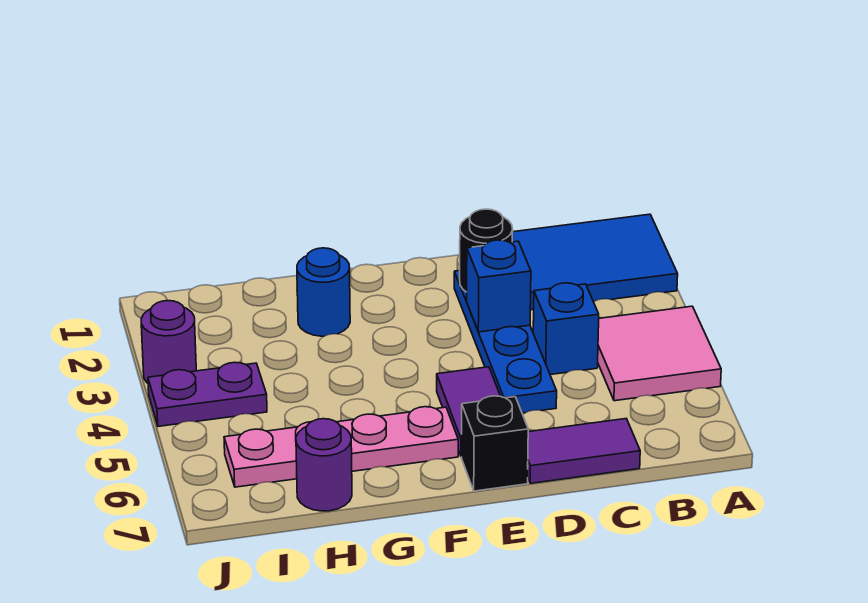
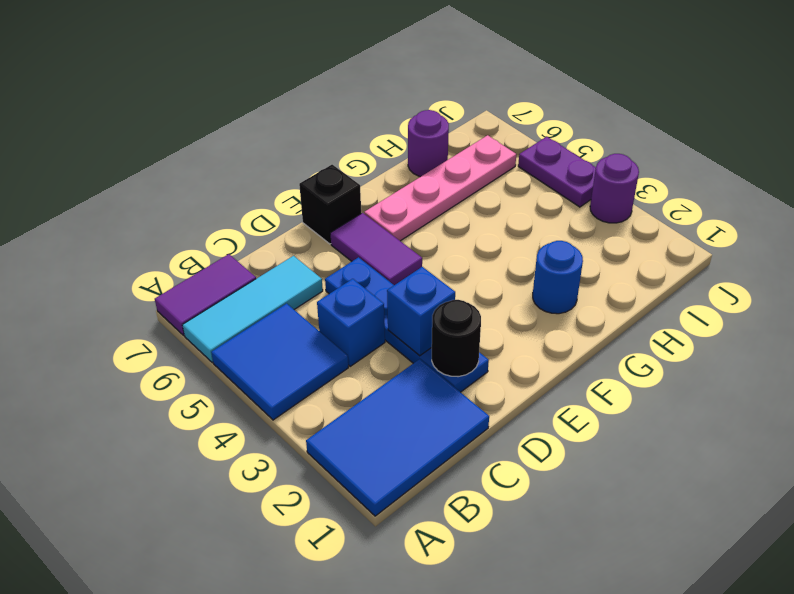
pink 2x2 tile [598,306,721,401] -> blue 2x2 tile [211,303,348,420]
none -> cyan 1x3 tile [182,256,323,363]
purple 1x2 tile [528,419,640,483] -> purple 1x2 tile moved to [155,254,256,336]
purple 1x2 plate [148,362,267,426] -> purple 1x2 plate turned to [518,137,596,207]

